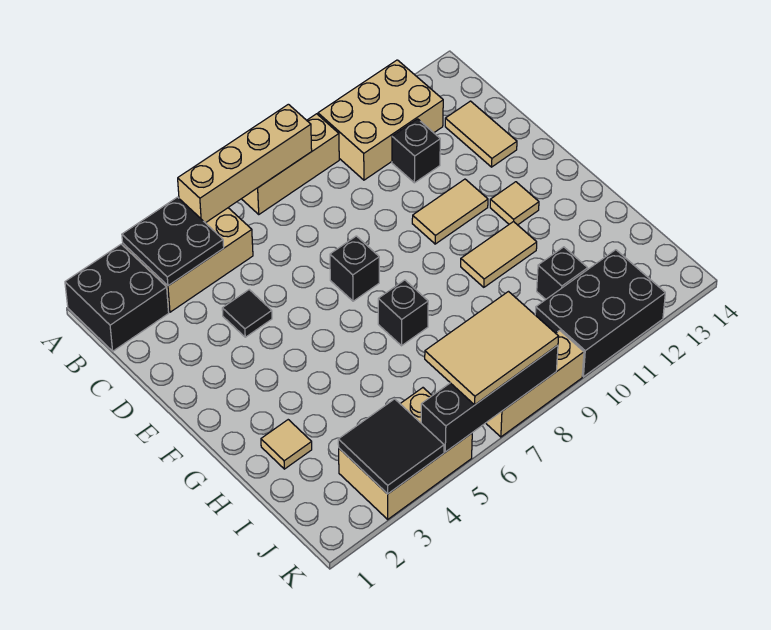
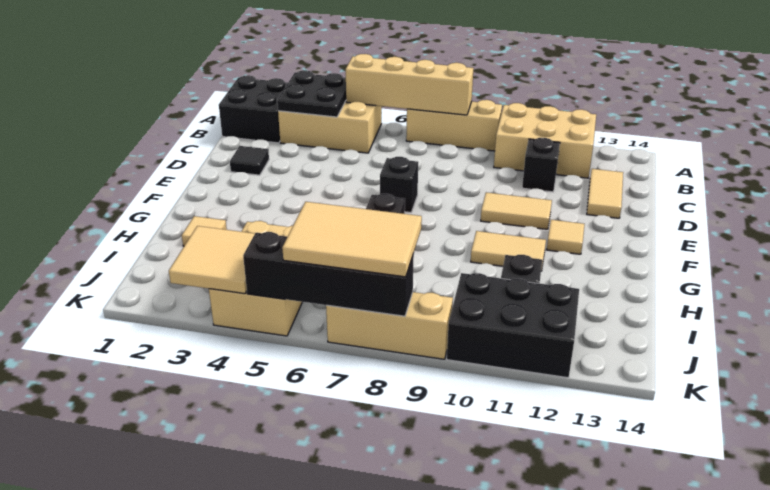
black 1x1 tile [222,290,272,337] -> black 1x1 tile moved to [230,146,269,175]
tan 2x3 brick [339,388,472,519] -> tan 2x3 brick turned to [209,221,302,336]
black 2x2 tile [338,399,444,494] -> tan 2x2 tile [169,226,255,294]

